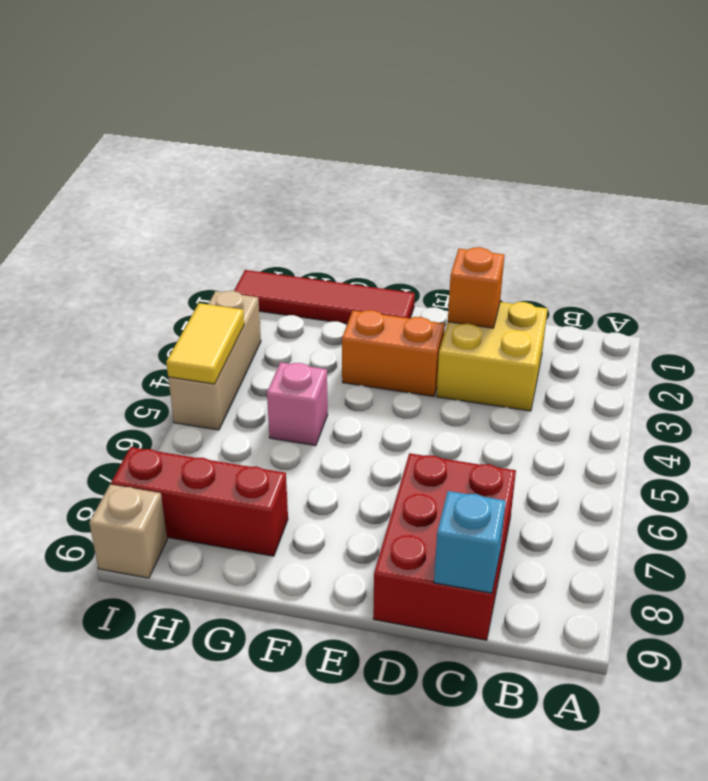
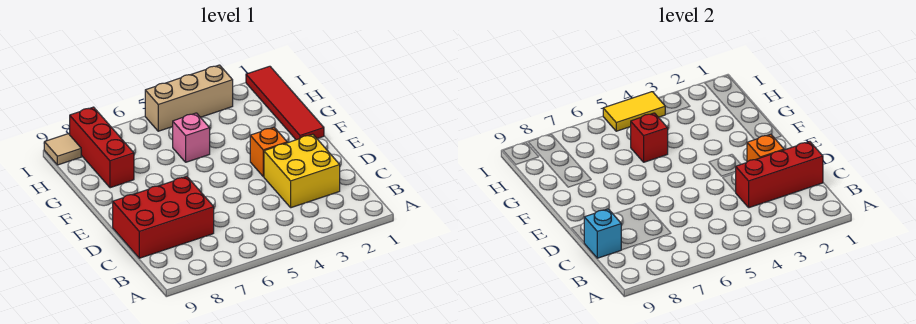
none -> red 1x3 brick [735,142,823,208]
orange 1x2 brick [342,310,445,396] -> orange 1x1 brick [250,127,287,177]
none -> red 1x1 brick [631,113,668,162]
tan 1x1 brick [89,484,167,578] -> tan 1x1 tile [44,134,81,165]

